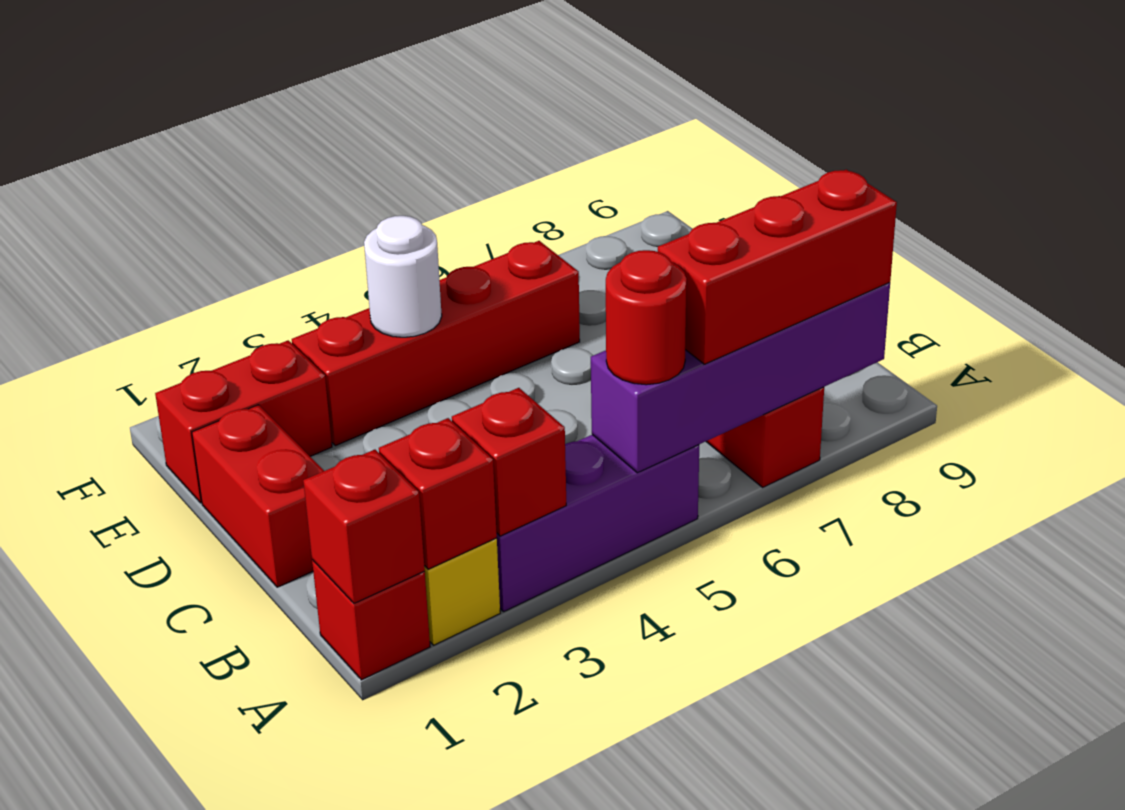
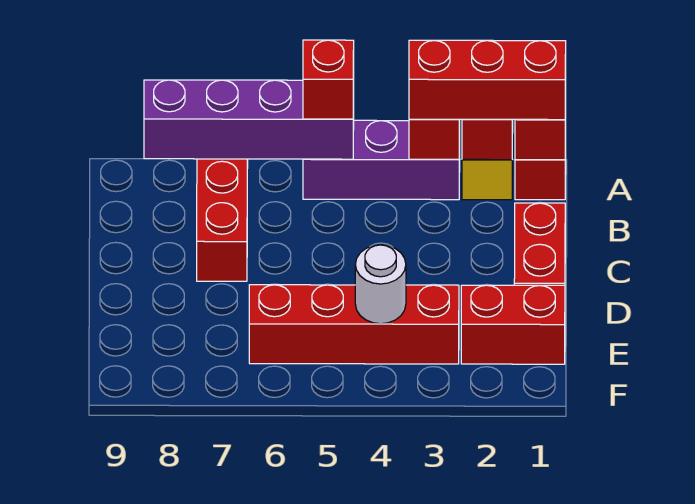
red 1x1 round brick [606,250,687,385] -> red 1x1 brick [303,40,354,119]
red 1x3 brick [658,169,897,364] -> red 1x3 brick moved to [409,40,566,120]

